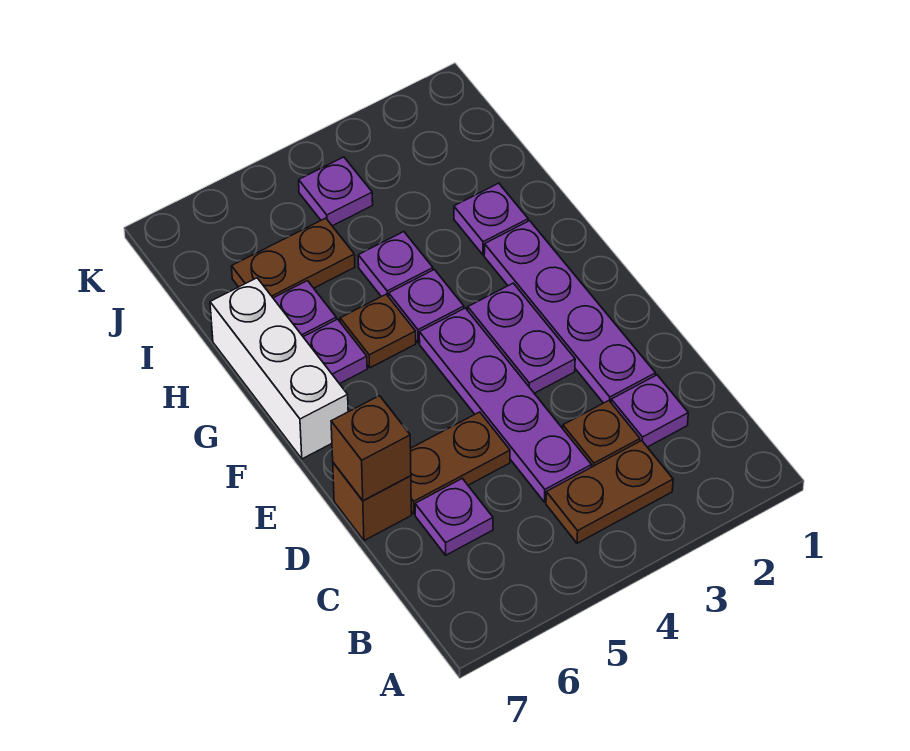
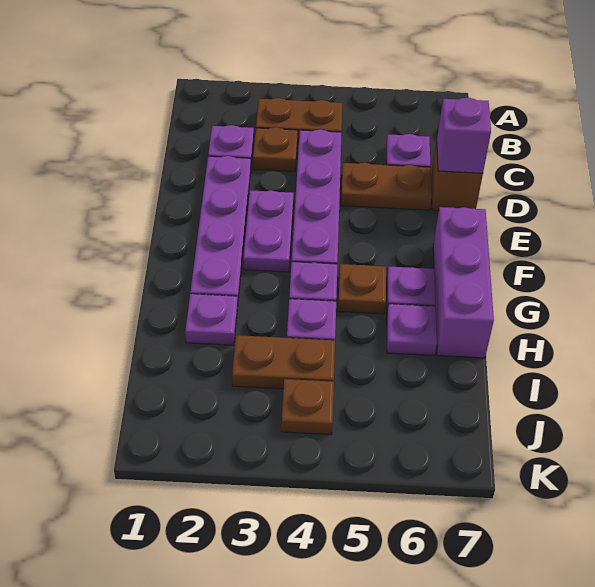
brown 1x1 brick [331,396,411,501] -> purple 1x1 brick [437,98,491,173]
white 1x3 brick [210,278,348,459] -> purple 1x3 brick [433,207,494,358]
brown 1x2 plate [232,218,355,298] -> brown 1x2 plate moved to [232,335,335,389]
purple 1x1 plate [299,157,373,226] -> brown 1x1 plate [281,379,334,435]

